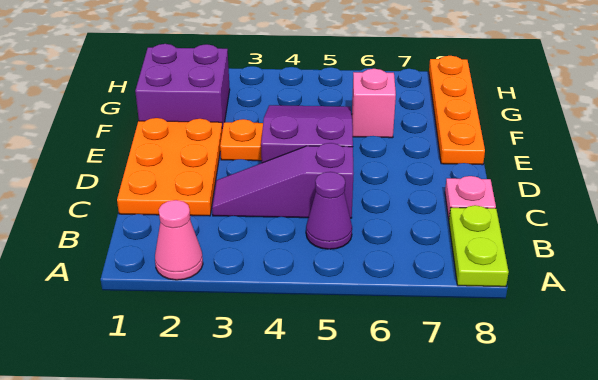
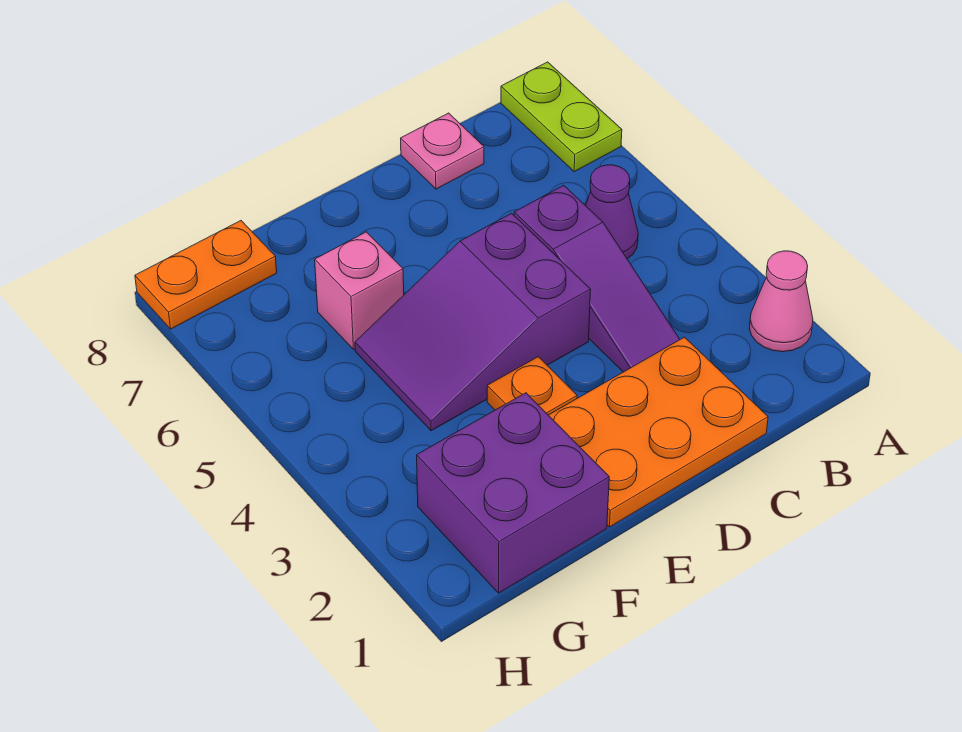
lime 1x2 plate [449,205,509,287] -> lime 1x2 plate turned to [501,62,622,172]
orange 1x4 plate [429,56,485,165] -> orange 1x2 plate [135,221,277,329]

